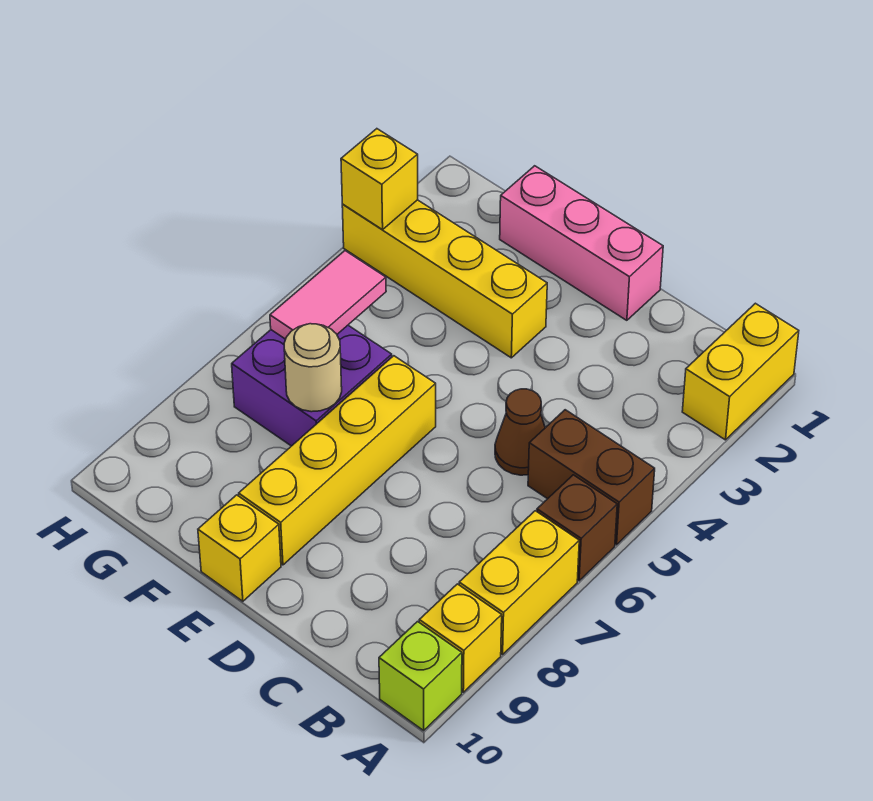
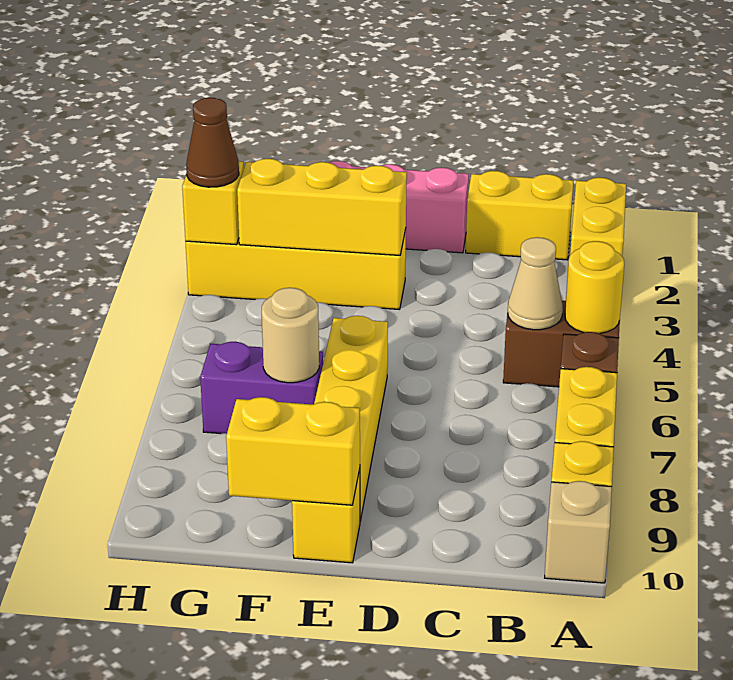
none -> yellow 1x1 round brick [565,241,624,334]
lime 1x1 brick [379,622,462,730] -> tan 1x1 brick [545,481,612,583]
none -> yellow 1x2 brick [466,171,573,260]
none -> tan 1x1 cone [508,237,563,330]
brown 1x1 cone [495,389,545,475] -> brown 1x1 cone moved to [186,98,239,187]
none -> yellow 1x3 brick [237,159,407,255]
none -> yellow 1x2 brick [226,397,360,505]
purple 2x2 brick [232,325,392,446] -> purple 1x2 brick [200,342,323,434]
pink 1x2 tile [270,251,386,339] -> none

